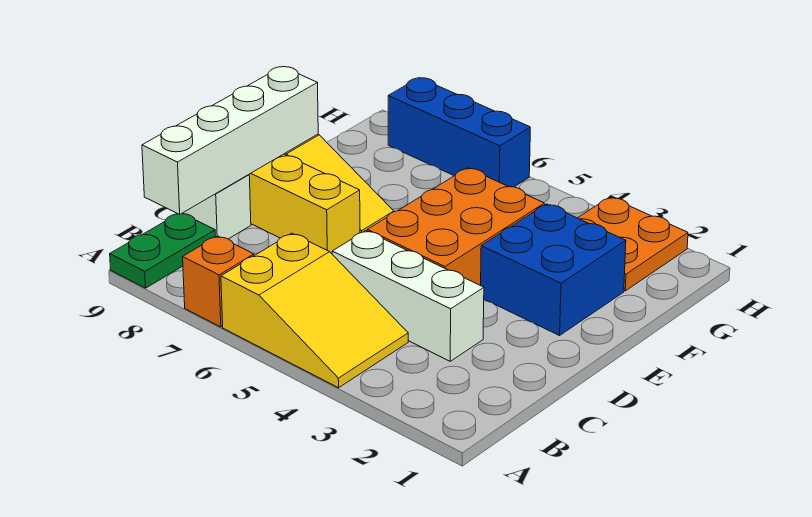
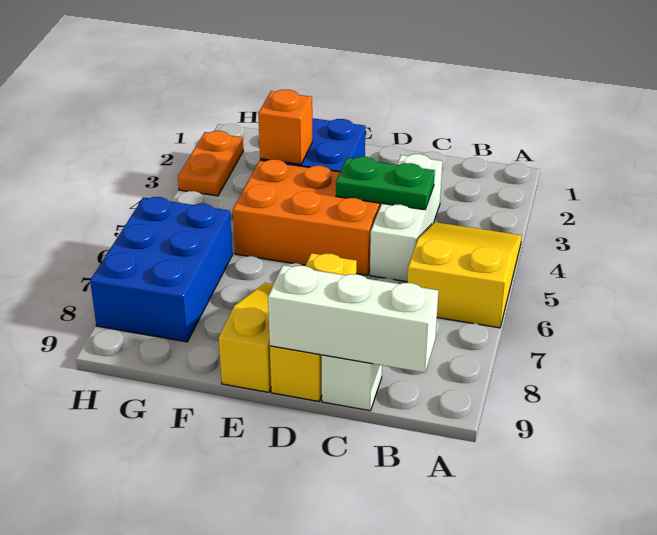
orange 1x1 brick [183,236,254,327] -> orange 1x1 brick moved to [258,90,312,164]
green 1x2 plate [110,214,216,288] -> green 1x2 plate moved to [336,157,435,210]
white 1x4 brick [142,67,318,214] -> white 1x3 brick [268,265,438,373]
orange 2x2 plate [578,197,688,291] -> orange 1x2 plate [178,131,243,196]
blue 1x3 brick [388,78,530,187] -> blue 2x3 brick [90,197,232,342]

